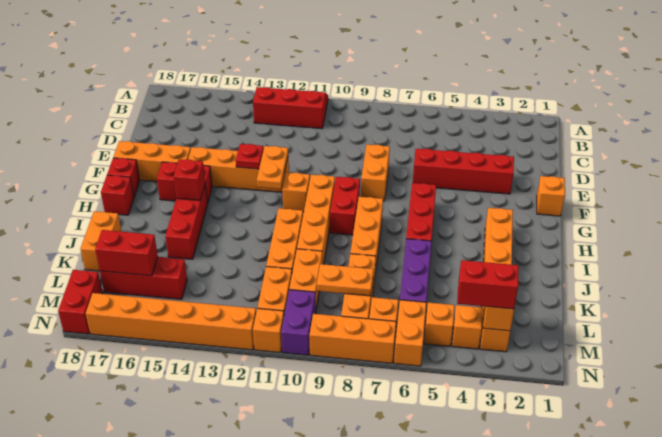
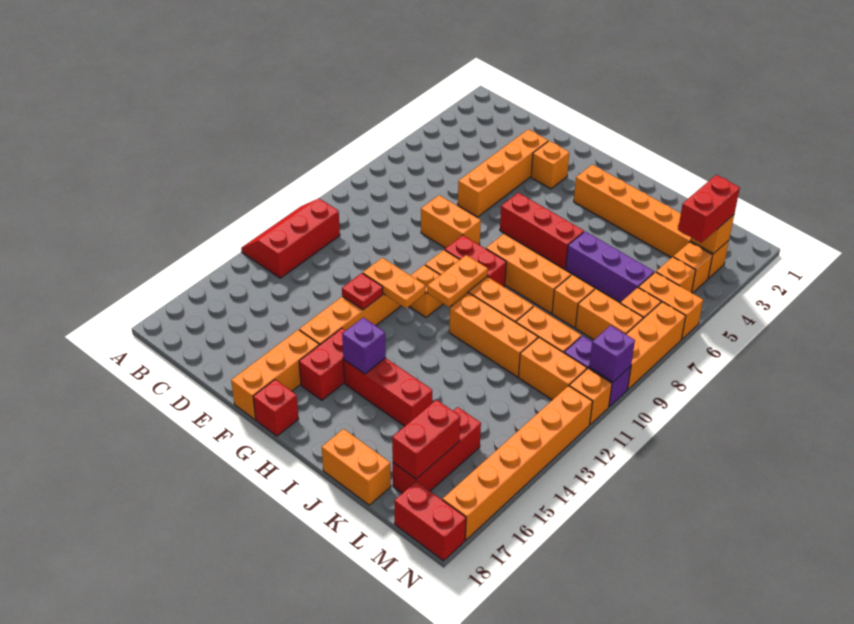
red 1x4 brick [413,149,514,194] -> orange 1x4 brick [458,129,548,217]
orange 1x1 brick [537,176,565,216] -> orange 1x1 brick moved to [531,141,569,189]
red 1x1 brick [173,159,205,200] -> purple 1x1 brick [342,318,386,374]
red 1x1 brick [101,175,134,215] -> none
orange 1x2 plate [317,264,374,296] -> orange 1x2 plate moved to [427,255,488,307]
none -> purple 1x1 brick [589,325,635,382]

